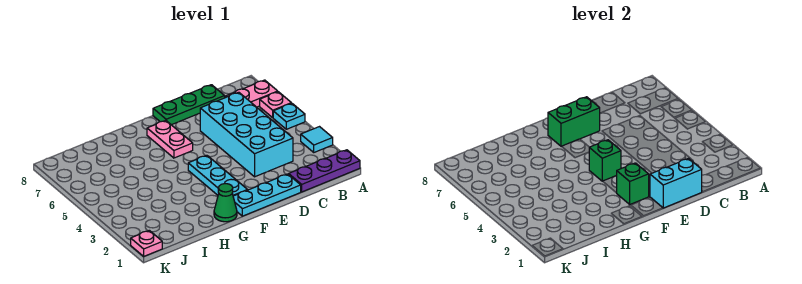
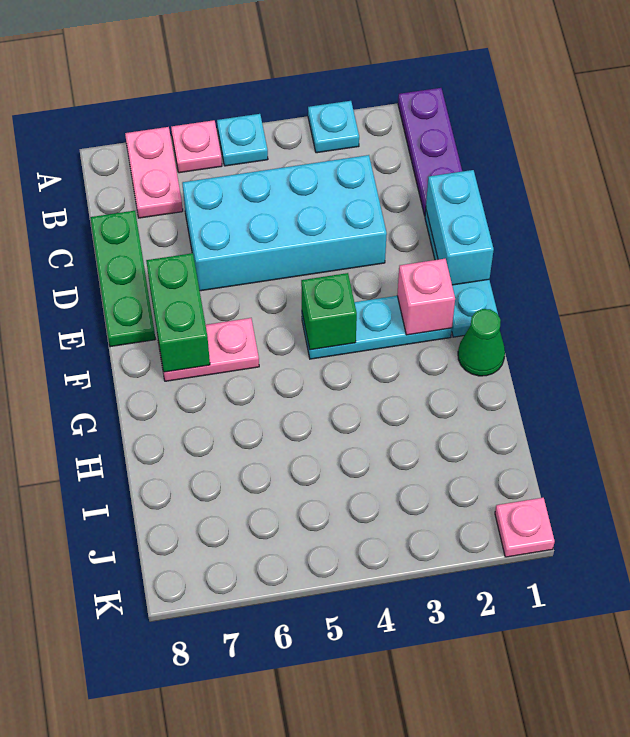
cyan 1x1 tile [301,127,333,152] -> cyan 1x1 plate [308,101,359,153]
green 1x1 brick [617,163,649,204] -> pink 1x1 brick [397,259,455,335]

